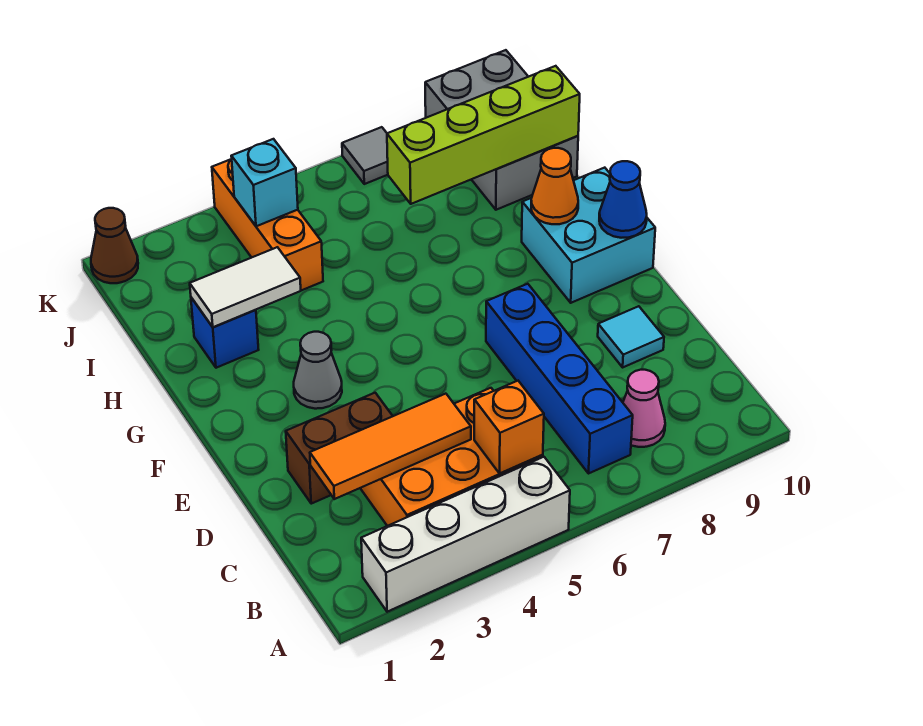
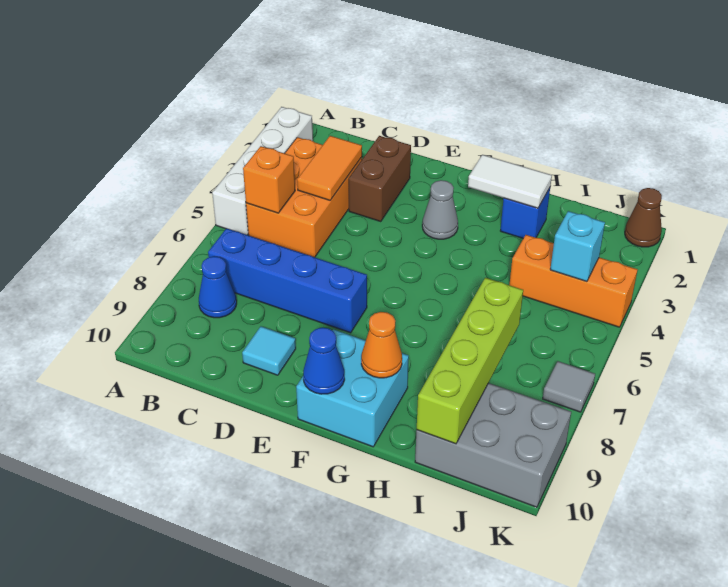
pink 1x1 cone [623,370,665,447] -> blue 1x1 cone [199,256,237,318]
orange 1x3 tile [310,394,471,499] -> orange 1x2 tile [297,136,362,200]
white 1x2 tile [190,247,301,327] -> white 1x2 tile turned to [468,155,552,208]

